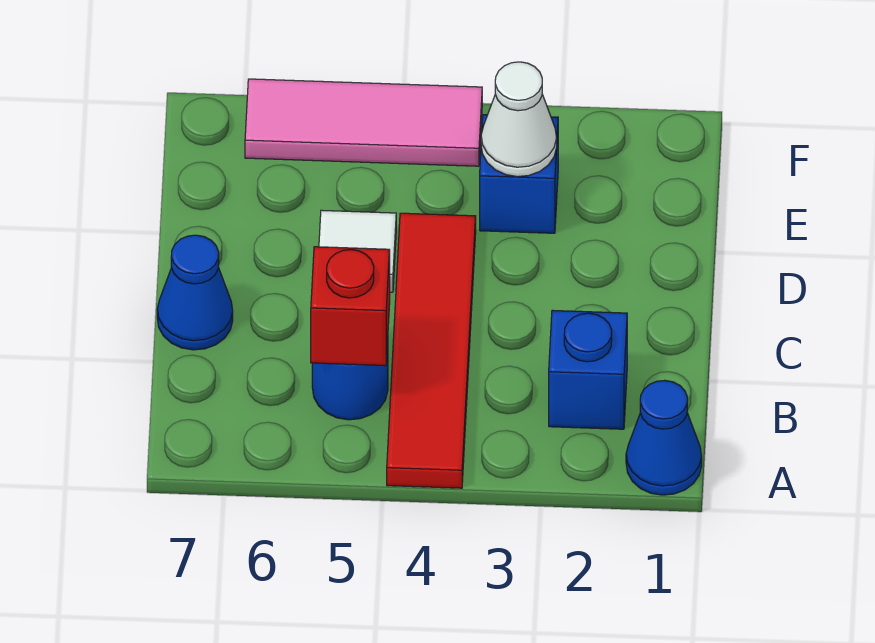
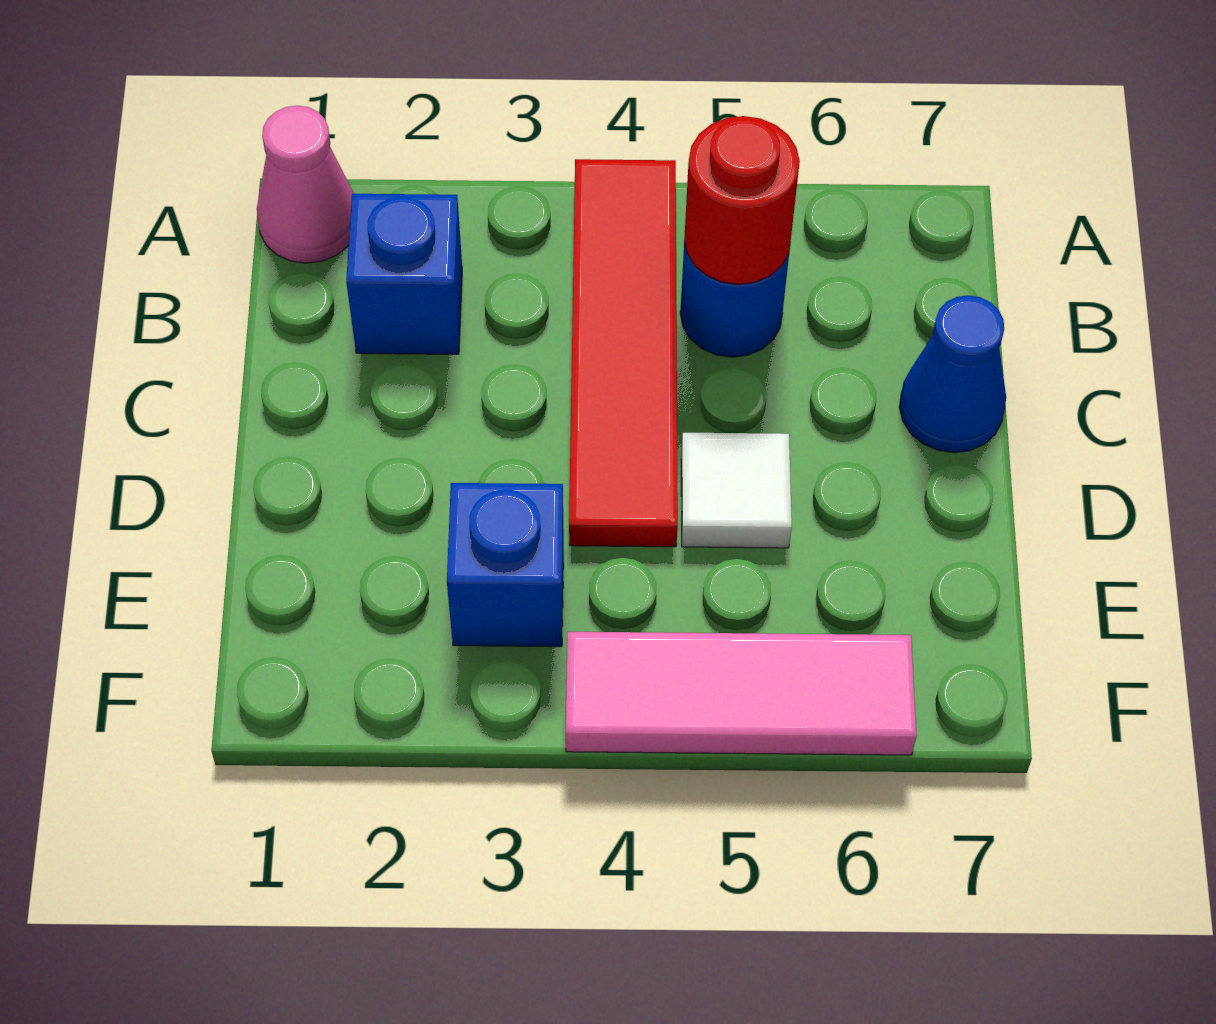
blue 1x1 cone [626,380,702,495] -> pink 1x1 cone [257,106,354,263]
red 1x1 brick [311,247,390,366] -> red 1x1 round brick [684,116,800,284]
white 1x1 cone [481,62,557,177] -> none

